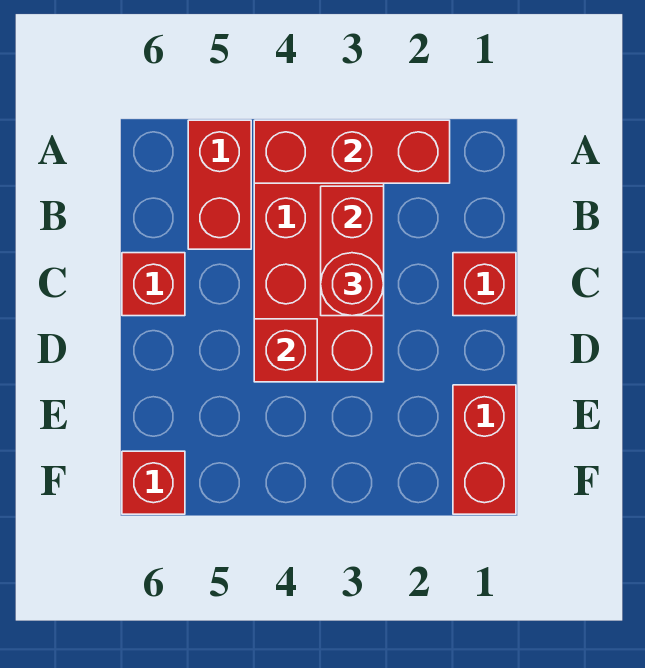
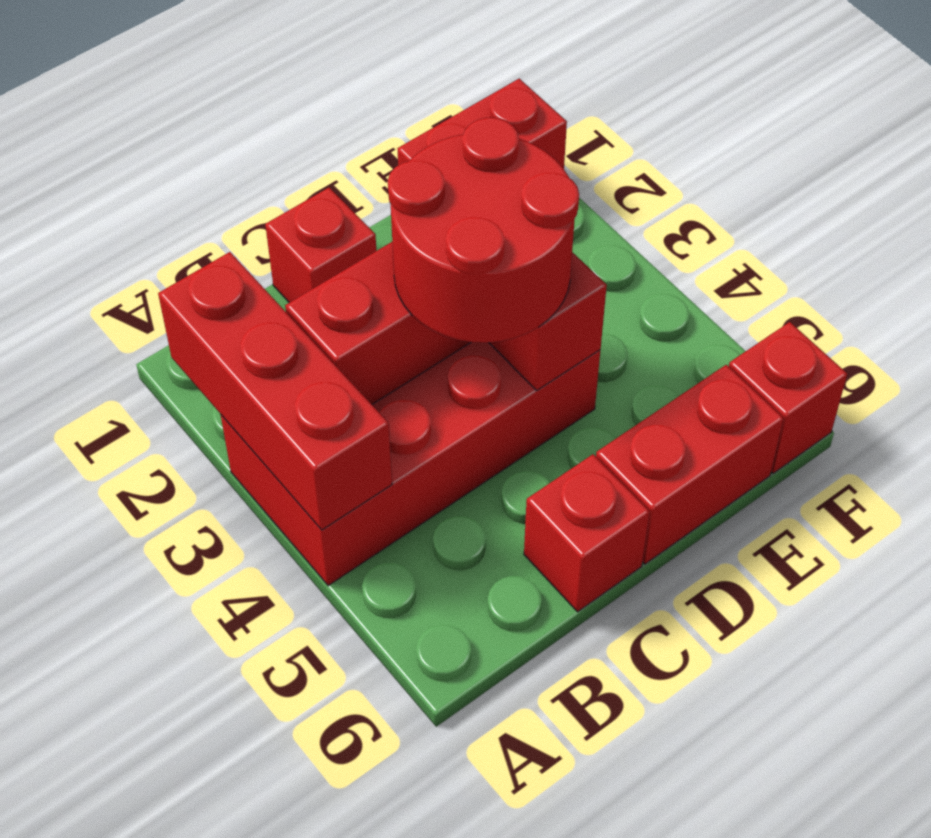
red 1x2 brick [188,120,251,249] -> red 1x2 brick moved to [596,365,784,564]
red 1x1 round brick [321,253,384,316] -> red 2x2 round brick [388,118,579,343]

